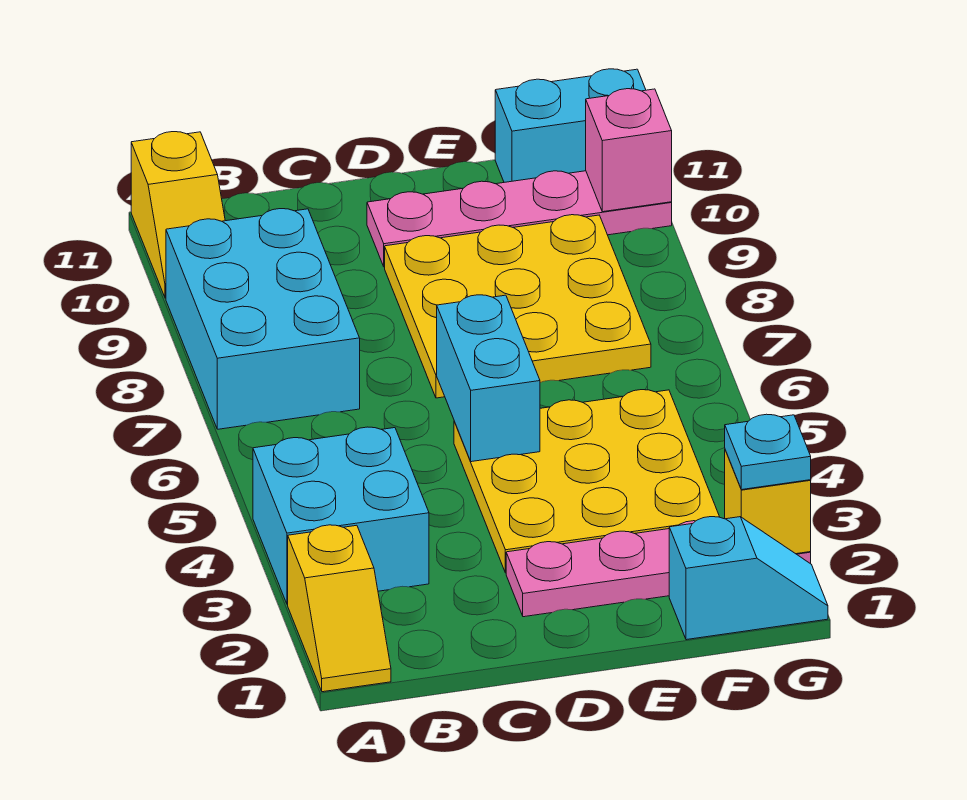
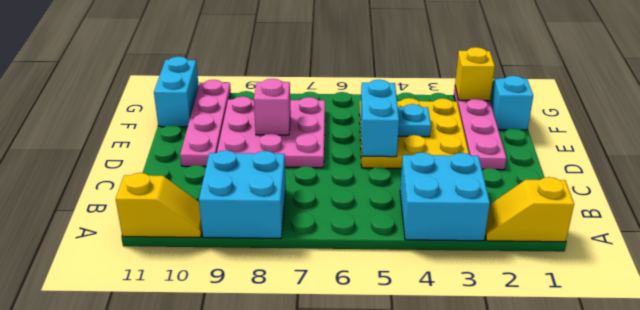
yellow 1x2 slope [288,525,391,692] -> yellow 1x2 slope turned to [485,177,574,242]
cyan 2x3 brick [166,209,360,429] -> cyan 2x2 brick [199,150,286,238]
cyan 1x2 brick [437,295,540,462] -> cyan 1x2 brick turned to [360,80,399,157]
yellow 3x3 plate [385,215,651,398] -> pink 3x3 plate [217,97,325,168]
cyan 1x1 plate [725,414,811,490] -> cyan 1x1 plate moved to [398,104,431,137]
pink 1x1 brick [586,89,672,212] -> pink 1x1 brick moved to [254,79,291,135]

